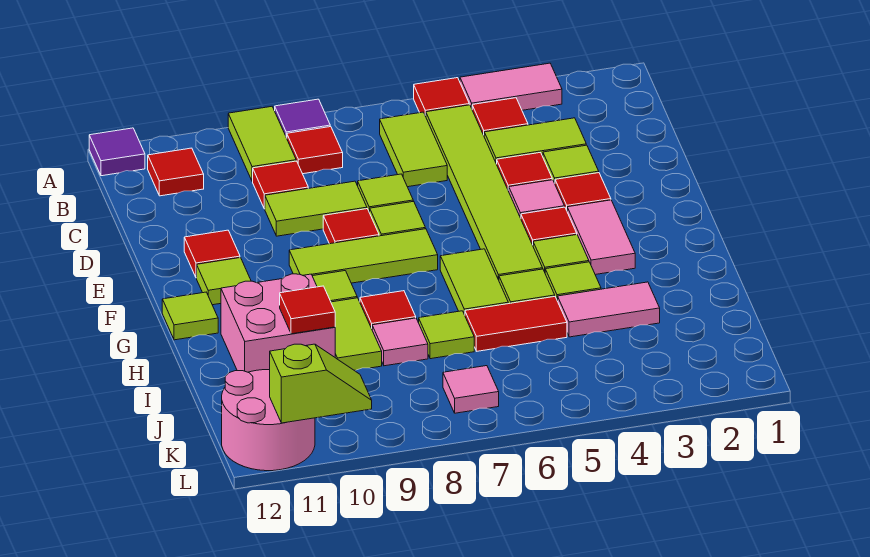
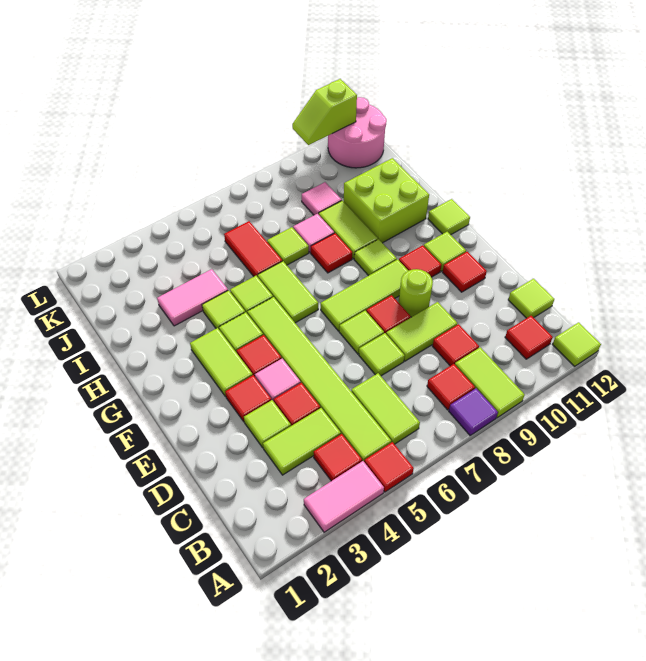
purple 1x1 tile [89,128,145,176] -> lime 1x1 tile [552,322,601,366]
none -> lime 1x1 tile [508,279,554,318]
none -> lime 1x1 round brick [398,269,433,317]
pink 1x2 tile [567,200,635,275] -> lime 1x2 tile [190,328,253,397]
pink 2x2 brick [221,274,335,372] -> lime 2x2 brick [344,158,429,243]
red 1x2 tile [465,297,567,351] -> red 1x2 tile turned to [224,221,282,277]
red 1x1 tile [280,286,335,334] -> red 1x1 tile moved to [399,245,441,277]
pink 1x1 tile [443,366,499,413] -> pink 1x1 tile moved to [302,182,342,215]

